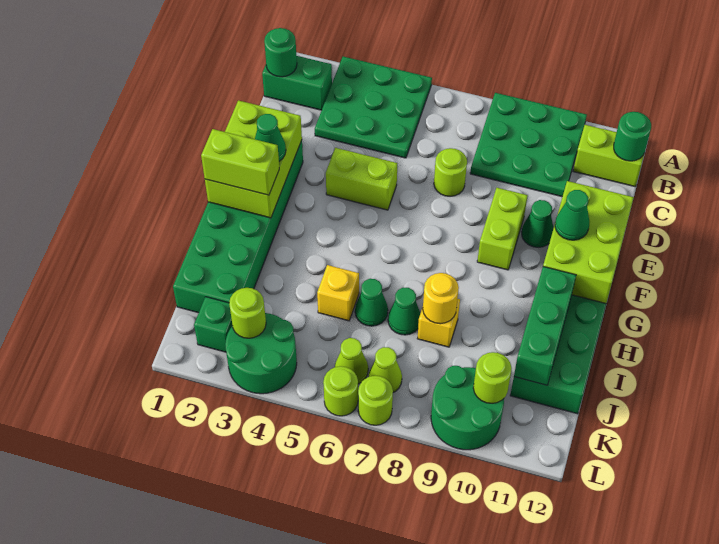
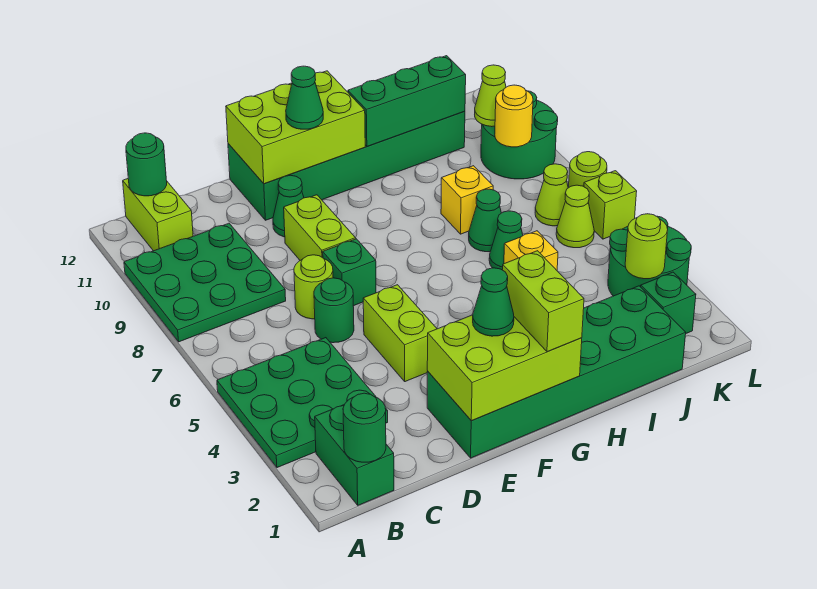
none -> green 1x1 round brick [314,278,354,343]
none -> green 1x1 brick [323,239,376,306]
lime 1x2 brick [477,188,528,270] -> lime 1x2 brick turned to [284,195,356,260]
yellow 1x1 round brick [423,273,459,324] -> yellow 1x1 round brick moved to [495,85,533,147]
lime 1x1 round brick [473,352,512,403] -> lime 1x1 cone [475,65,506,127]
lime 1x1 round brick [323,366,358,416] -> lime 1x1 brick [584,171,637,239]

